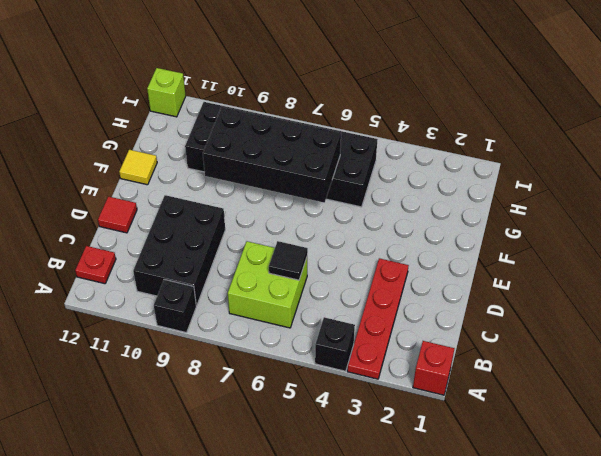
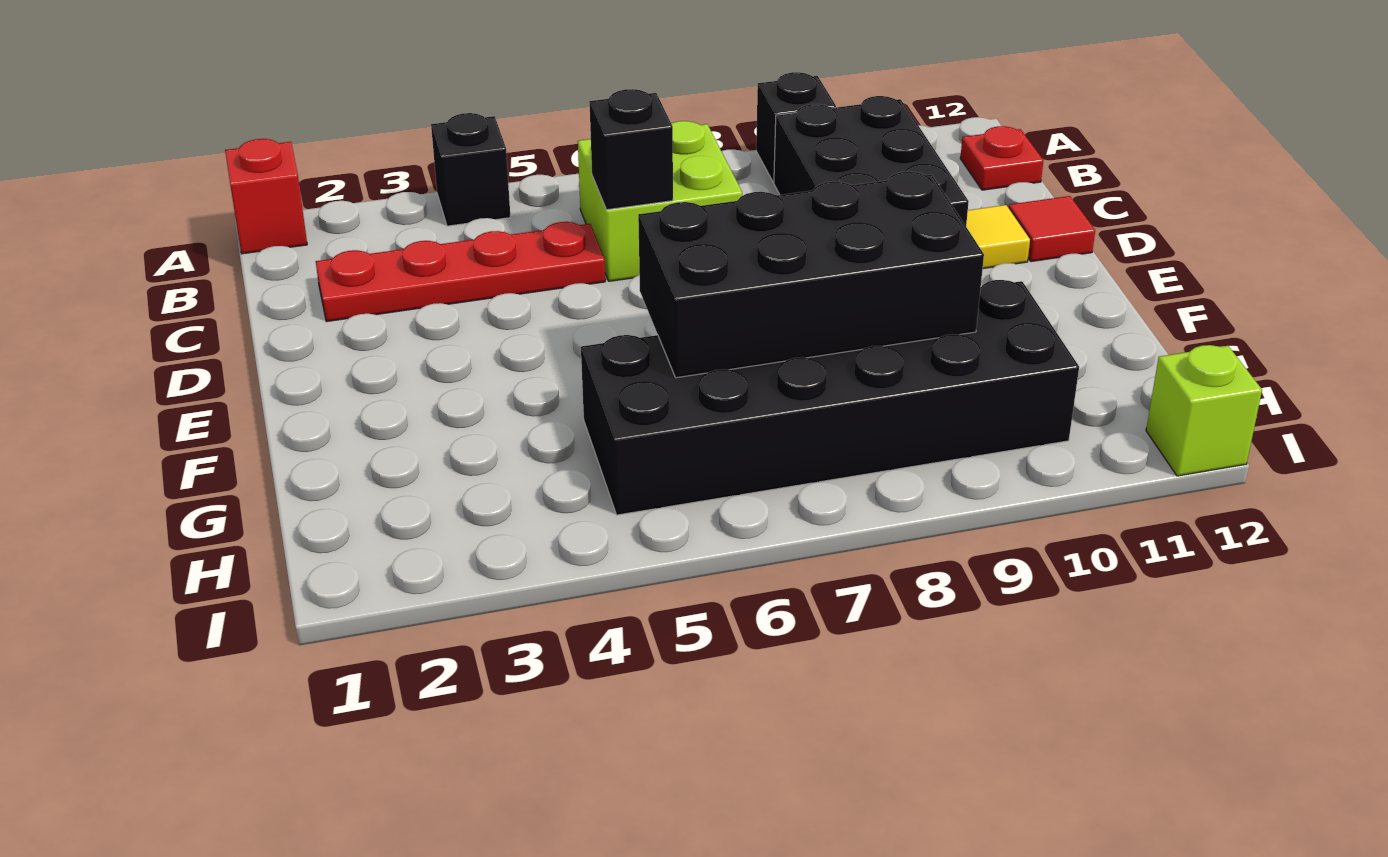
red 1x4 plate [347,258,409,379] -> red 1x4 plate turned to [316,222,605,322]
black 1x1 tile [269,241,308,280] -> black 1x1 brick [589,89,673,210]
yellow 1x1 tile [119,150,157,185] -> yellow 1x1 tile moved to [966,205,1030,269]

